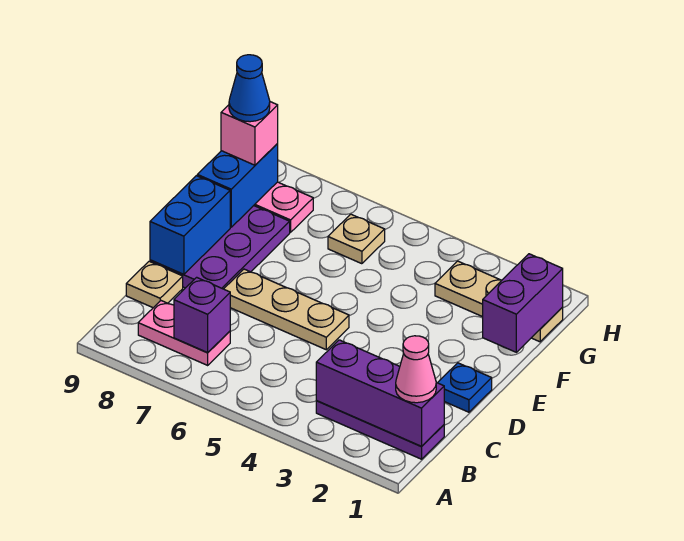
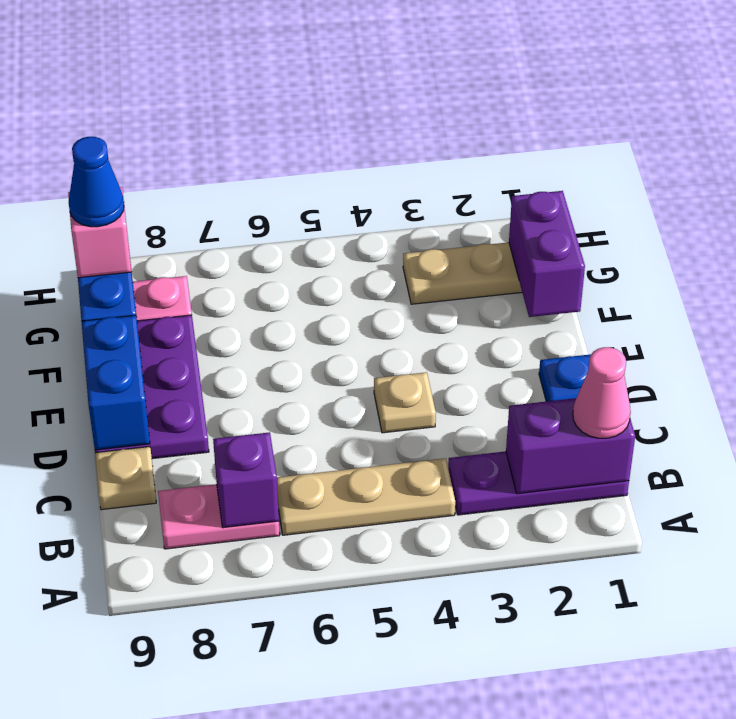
purple 1x3 brick [316,340,444,446] -> purple 1x2 brick [506,398,635,494]
tan 1x3 plate [224,269,349,350] -> tan 1x3 plate moved to [277,458,455,535]
tan 1x1 plate [328,214,385,264] -> tan 1x1 plate moved to [374,372,436,433]

